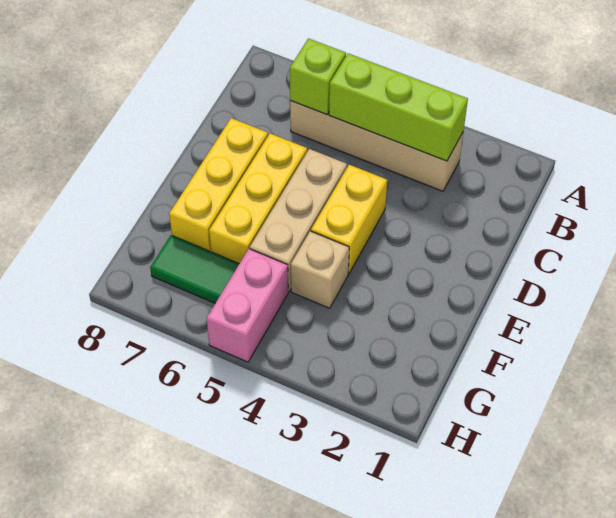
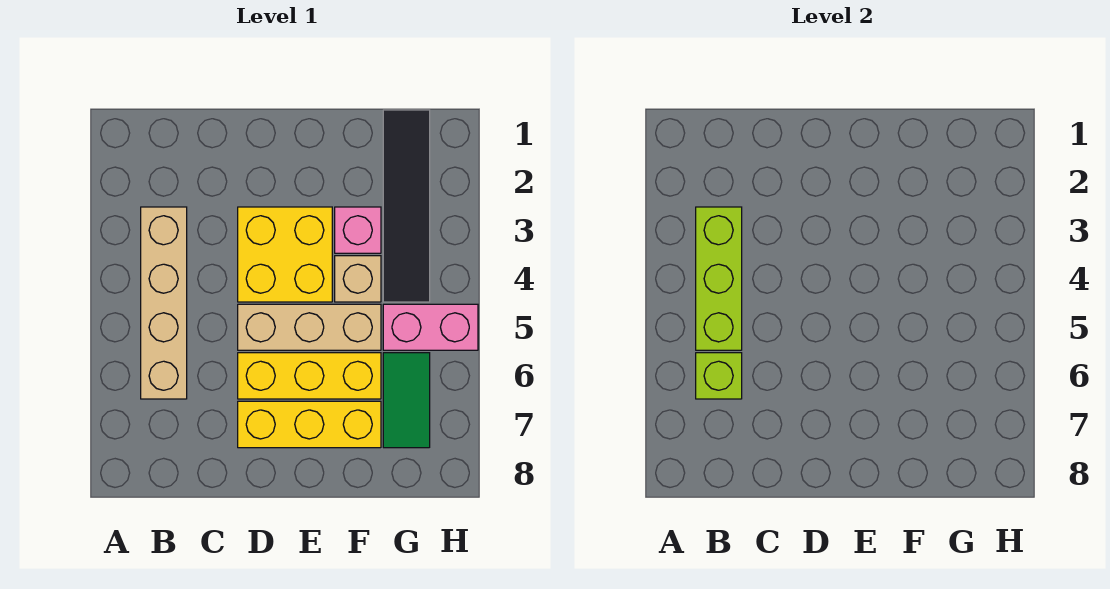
yellow 1x2 brick [311,165,387,274] -> yellow 2x2 brick [238,207,332,302]
none -> pink 1x1 brick [335,207,381,253]
none -> black 1x4 tile [383,110,430,302]

